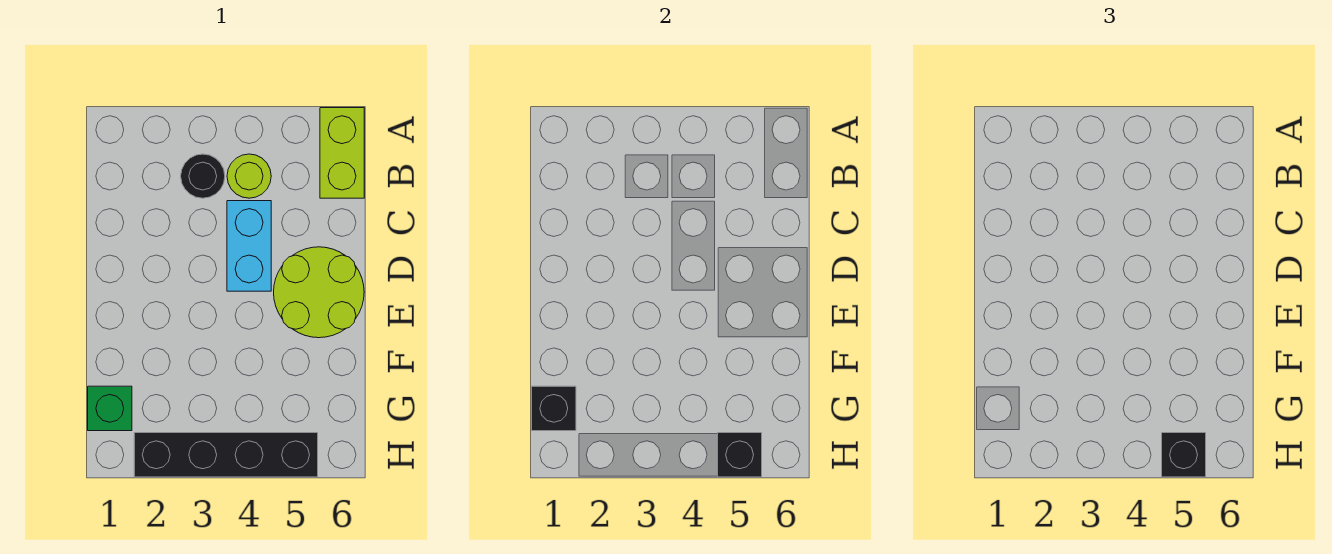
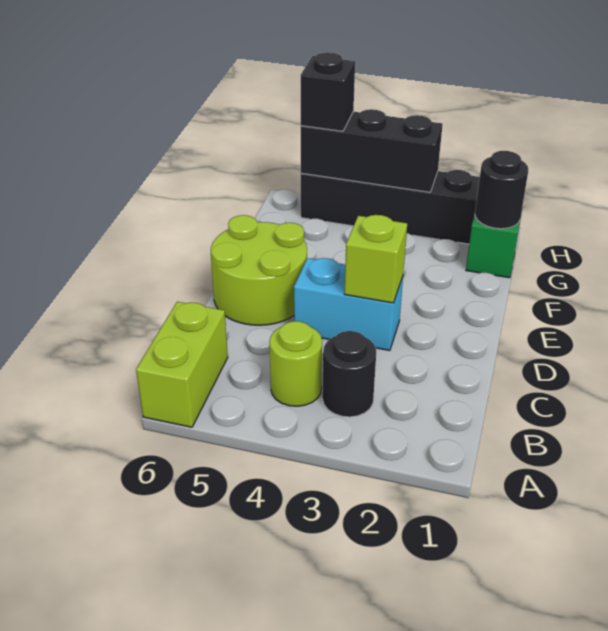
cyan 1x2 brick [227,201,271,291] -> cyan 1x2 brick turned to [294,258,403,351]
none -> lime 1x1 brick [344,215,407,303]
black 1x1 brick [532,386,576,431] -> black 1x1 round brick [475,151,528,229]
black 1x1 brick [718,433,762,477] -> black 1x3 brick [301,109,443,192]

